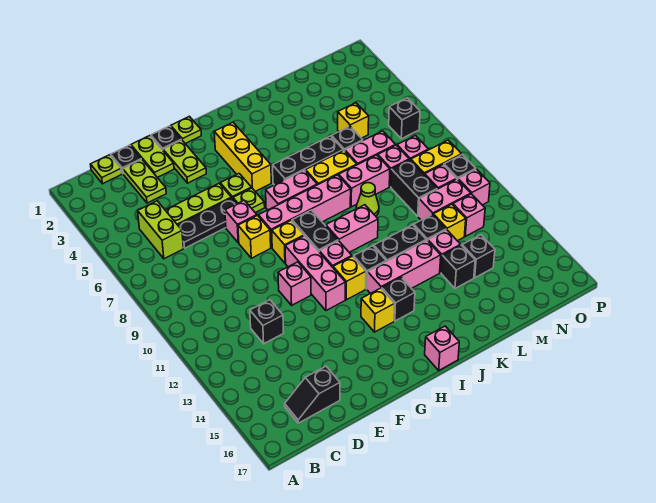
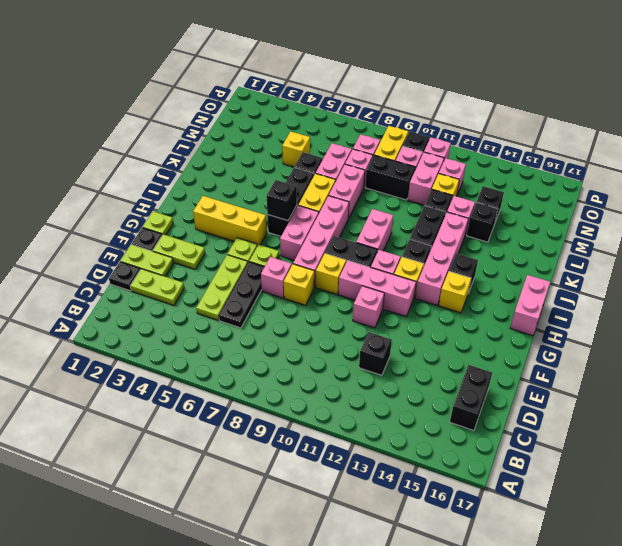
lime 1x1 plate [90,155,122,184] -> none
lime 1x2 brick [138,201,184,259] -> none
black 1x2 slope [285,366,340,423] -> black 1x2 brick [450,365,492,430]
pink 1x3 brick [367,240,441,294] -> pink 1x4 brick [415,212,468,305]
pink 1x1 brick [425,326,459,370] -> pink 1x2 brick [510,275,550,336]
lime 1x1 cone [356,183,379,216] -> none
black 1x1 brick [389,98,420,139] -> black 1x1 brick moved to [267,180,297,221]

